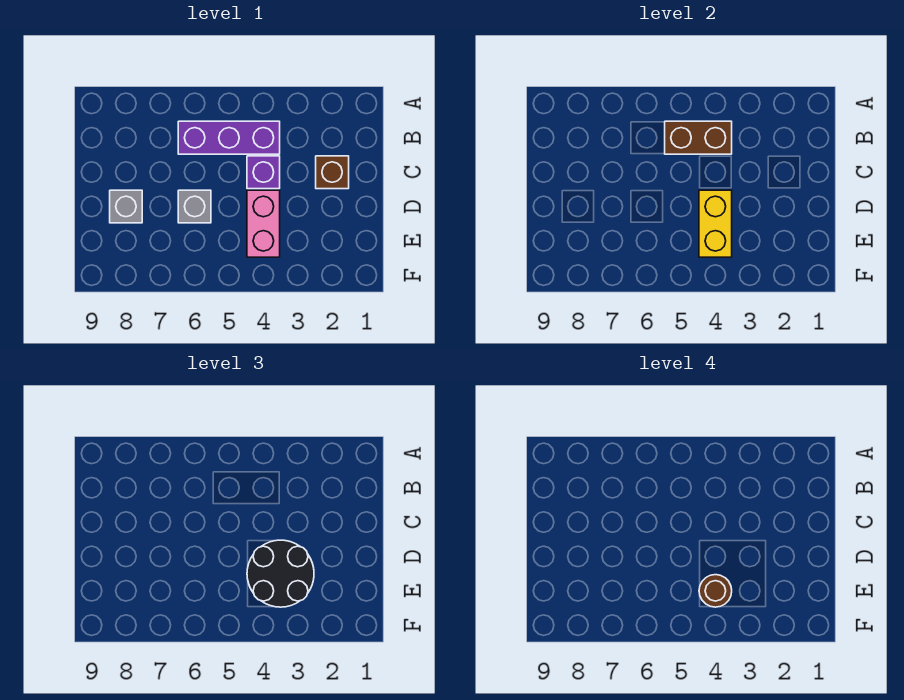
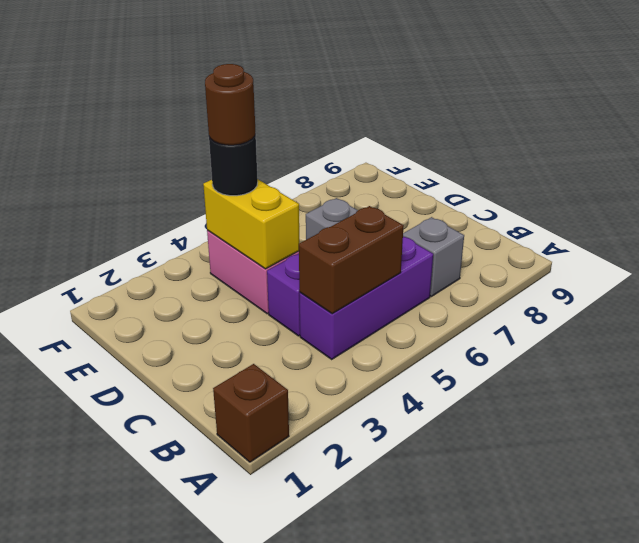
brown 1x1 brick [316,156,349,189] -> brown 1x1 brick moved to [213,364,289,462]
black 2x2 round brick [247,540,314,607] -> black 1x1 round brick [209,133,258,196]
grey 1x1 brick [110,190,142,223] -> grey 1x1 brick moved to [403,217,464,296]

